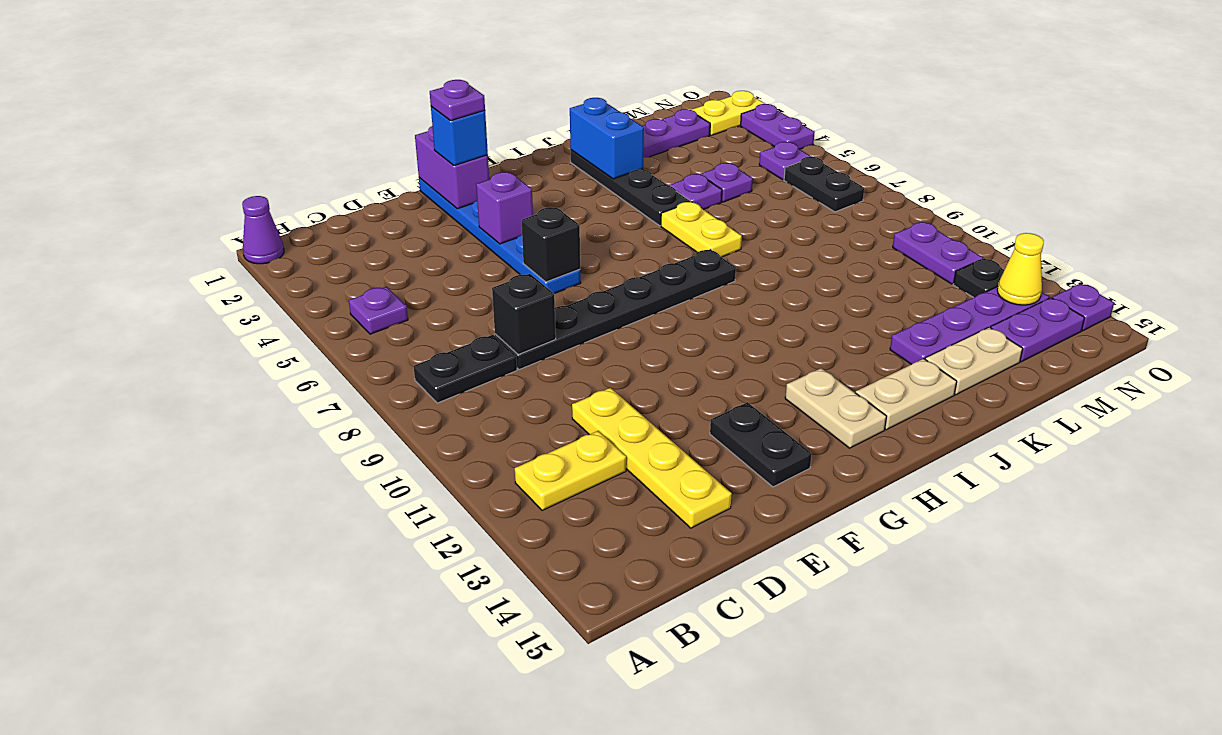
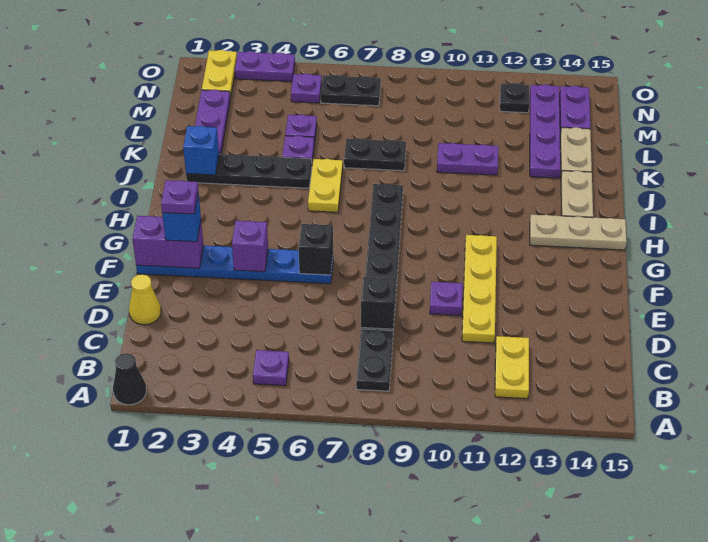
purple 1x1 cone [242,196,284,264] -> black 1x1 cone [113,353,146,405]
yellow 1x4 plate [572,388,732,528] -> yellow 1x4 plate turned to [462,235,497,343]
black 1x2 plate [710,402,812,487] -> black 1x2 plate moved to [344,138,406,171]
tan 1x2 plate [785,368,887,448] -> tan 1x3 plate [530,215,627,250]
blue 1x2 brick [570,98,644,179] -> blue 1x1 brick [183,126,219,175]
yellow 1x2 plate [661,202,742,257] -> yellow 1x2 plate turned to [308,159,343,212]
purple 1x2 plate [893,222,983,284] -> purple 1x2 plate moved to [437,143,498,175]
yellow 1x1 cone [997,233,1044,305] -> yellow 1x1 cone moved to [129,274,161,325]
purple 1x1 plate [1052,283,1114,331] -> purple 1x1 plate moved to [430,282,463,316]

